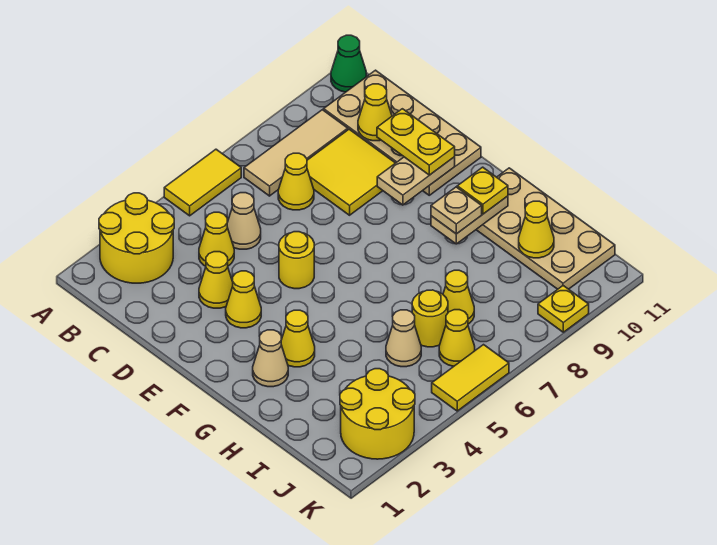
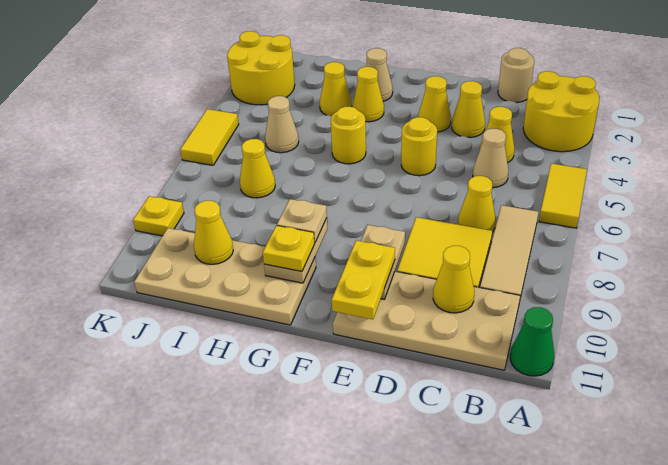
none -> tan 1x1 round brick [498,48,534,103]
yellow 1x2 plate [377,109,455,175] -> yellow 1x2 plate turned to [332,240,395,319]
yellow 1x1 round brick [412,290,448,347] -> yellow 1x1 round brick moved to [331,107,366,164]
yellow 1x1 cone [439,310,475,366] -> yellow 1x1 cone moved to [320,62,352,116]

